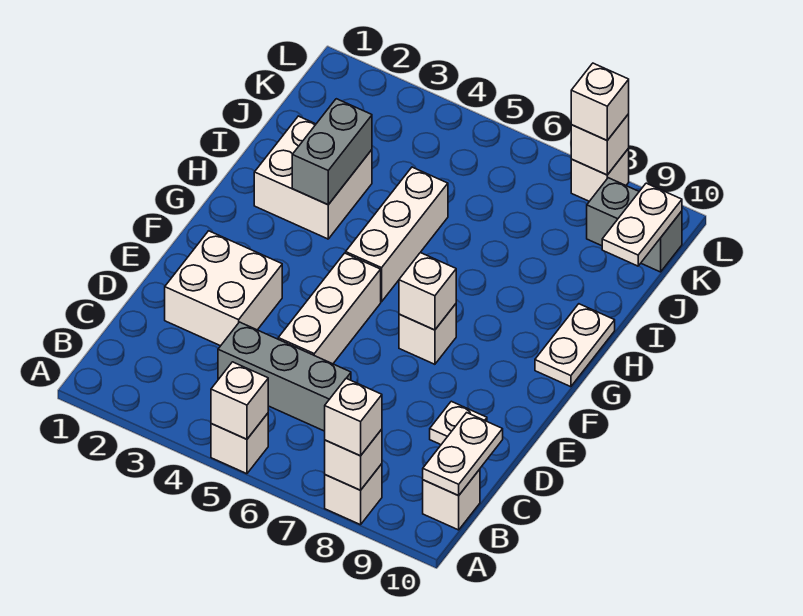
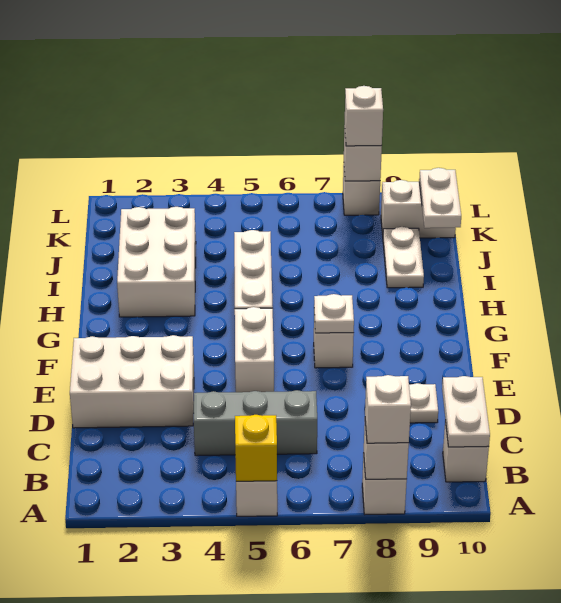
white 1x1 brick [211,362,268,439] -> yellow 1x1 brick [235,415,277,481]
white 2x2 brick [165,231,282,346] -> white 2x3 brick [70,335,194,428]
white 1x3 brick [278,253,381,364] -> white 1x2 brick [235,307,274,392]
white 1x1 brick [399,253,456,330] -> white 1x1 plate [314,294,354,333]
white 1x2 plate [535,304,615,387] -> white 1x2 plate moved to [383,227,424,288]
white 2x2 brick [254,116,372,239] -> white 2x3 brick [117,207,196,317]
grey 1x2 brick [292,99,372,205] -> none
grey 1x2 brick [587,178,682,272] -> white 1x2 brick [381,180,456,238]

